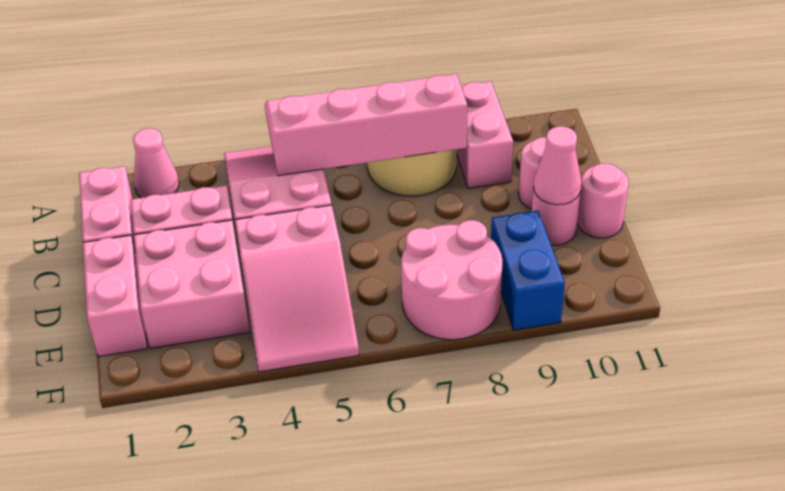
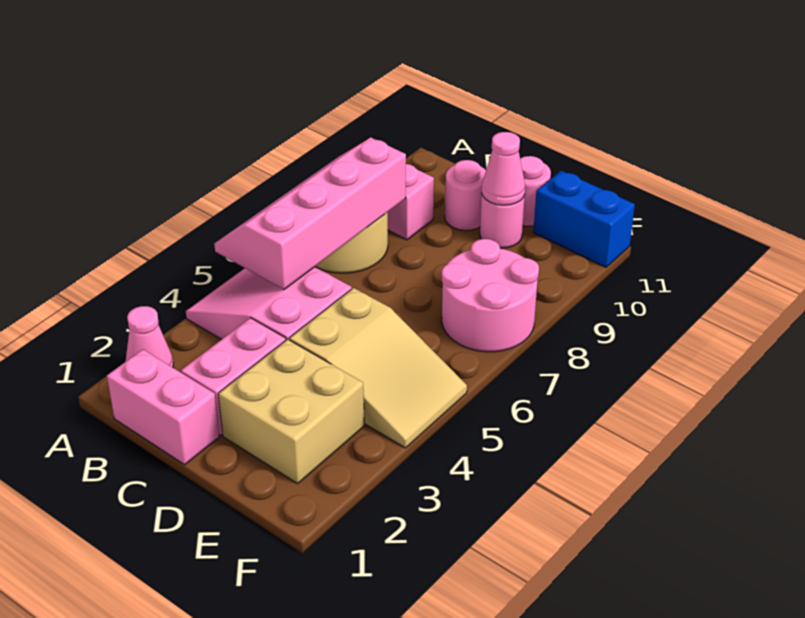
pink 1x2 brick [83,235,147,357] -> none
pink 2x2 brick [134,220,250,348] -> tan 2x2 brick [218,339,364,484]
pink 2x3 slope [235,205,359,372] -> tan 2x3 slope [289,288,467,448]
blue 1x2 brick [491,211,565,330] -> blue 1x2 brick moved to [533,171,635,267]

